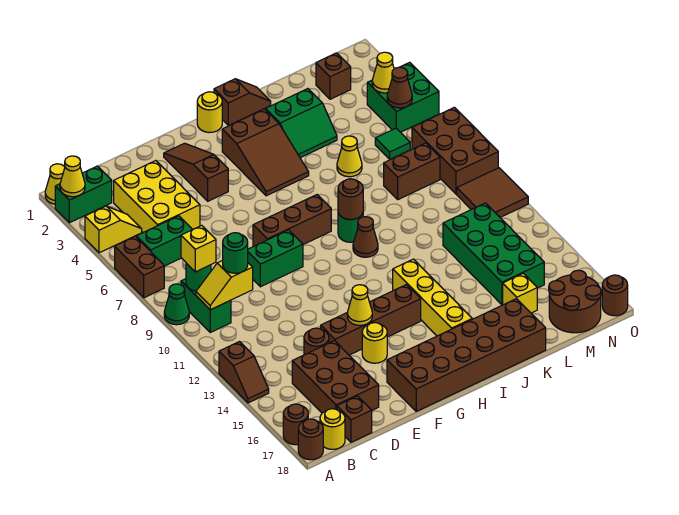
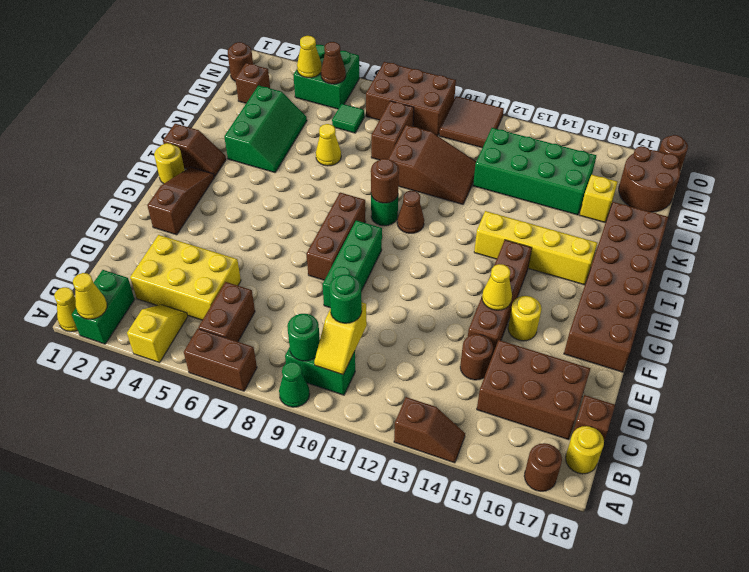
brown 1x1 round brick [298,419,323,460] -> brown 1x1 round brick moved to [228,42,253,81]
green 1x2 brick [136,216,193,266] -> brown 1x2 brick [198,282,255,342]
yellow 1x1 brick [181,225,216,272] -> none
green 1x2 brick [248,230,303,287] -> green 1x3 brick [323,220,382,307]
brown 1x3 slope [164,143,228,201] -> brown 1x3 slope turned to [147,167,214,235]
brown 2x3 slope [222,109,309,196] -> brown 2x3 slope moved to [388,125,476,204]
brown 1x2 slope [214,79,271,125] -> brown 1x2 slope turned to [163,124,226,177]
green 2x2 slope [266,89,337,158] -> green 2x3 slope [224,85,307,173]

